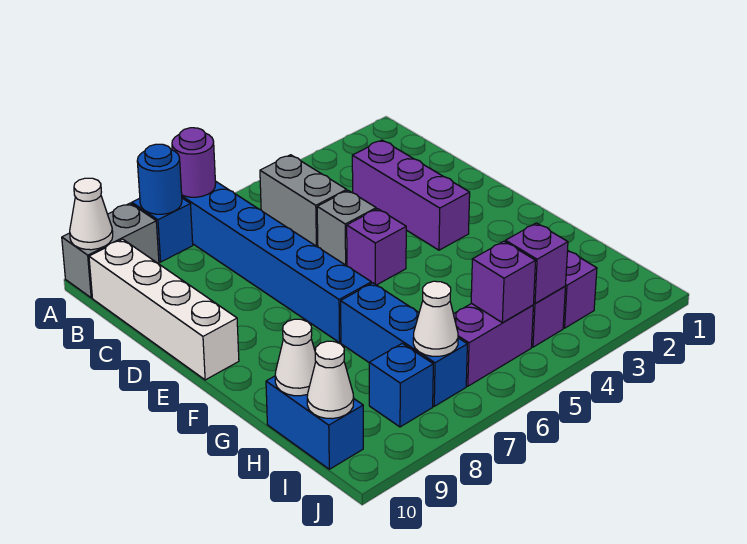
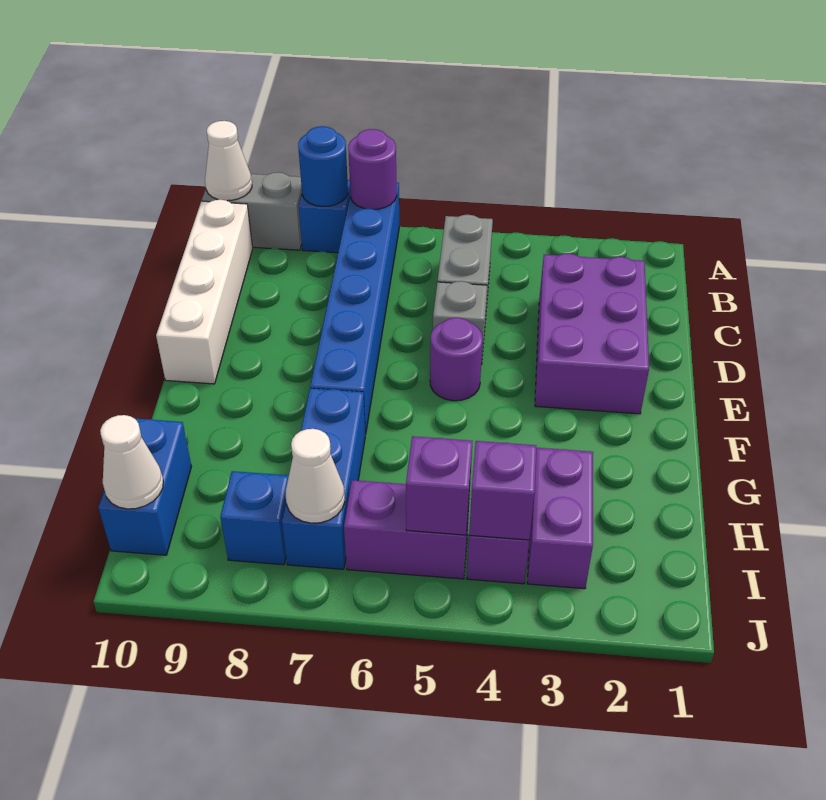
purple 1x3 brick [352,140,470,250] -> purple 2x3 brick [535,254,649,414]
purple 1x1 brick [347,209,406,285] -> purple 1x1 round brick [430,318,483,401]
white 1x1 cone [275,319,316,396] -> none

